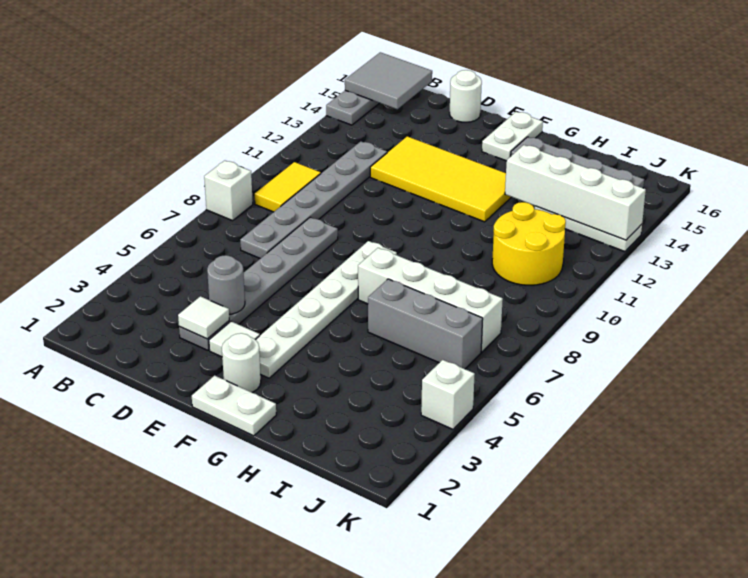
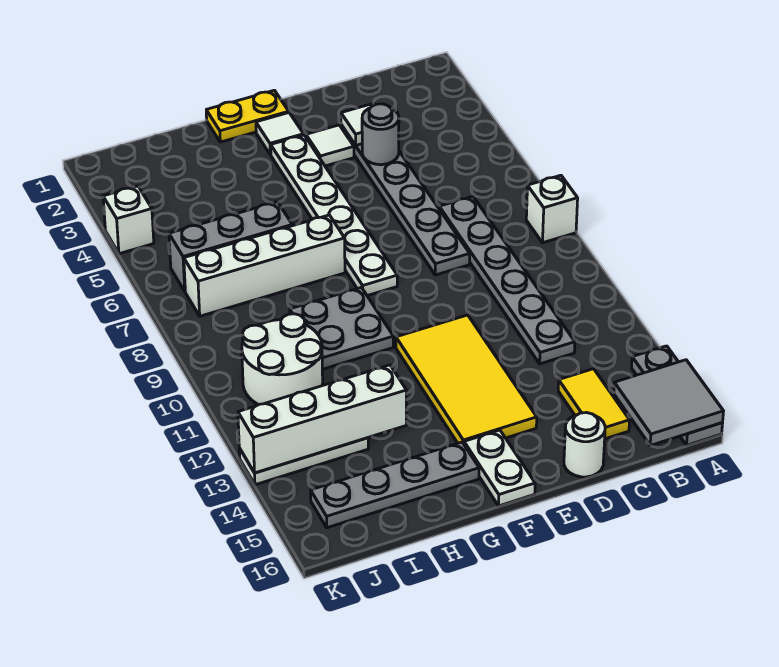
yellow 1x2 tile [255,162,321,212] -> yellow 1x2 tile moved to [558,369,630,439]
yellow 2x4 tile [370,136,511,222] -> yellow 2x4 tile turned to [396,315,537,444]
white 1x2 plate [192,375,276,436] -> yellow 1x2 plate [206,90,289,142]
white 1x1 round brick [222,333,261,392] -> white 1x1 tile [256,113,304,155]
none -> grey 2x2 plate [290,287,393,369]
yellow 2x2 round brick [492,202,566,285] -> white 2x2 round brick [242,314,323,405]

